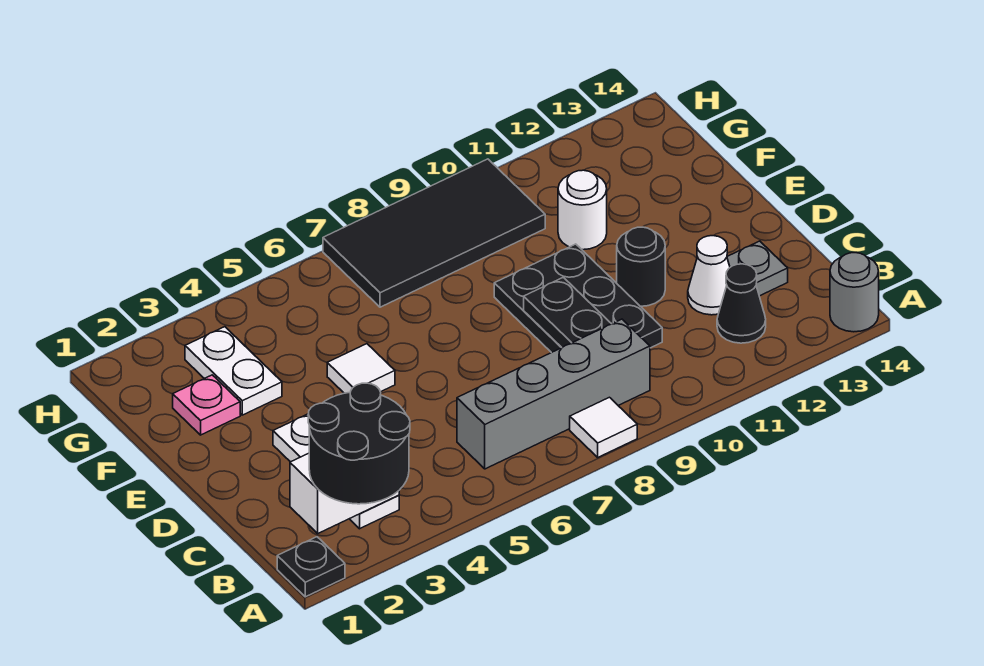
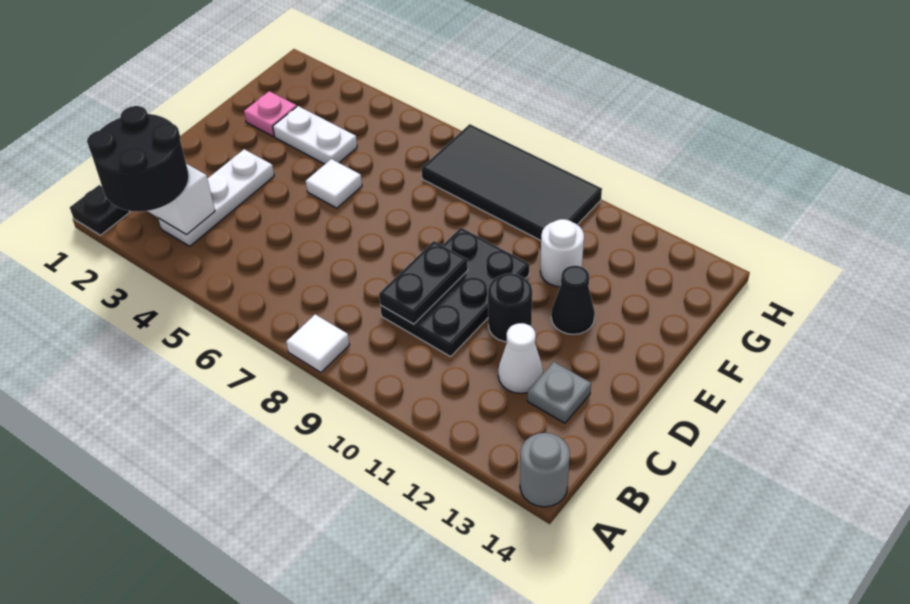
grey 1x4 brick [457,319,650,469] -> none
black 1x1 cone [717,264,766,343] -> black 1x1 cone moved to [551,266,595,334]
white 1x2 plate [185,327,282,415] -> white 1x2 plate turned to [273,106,357,164]

